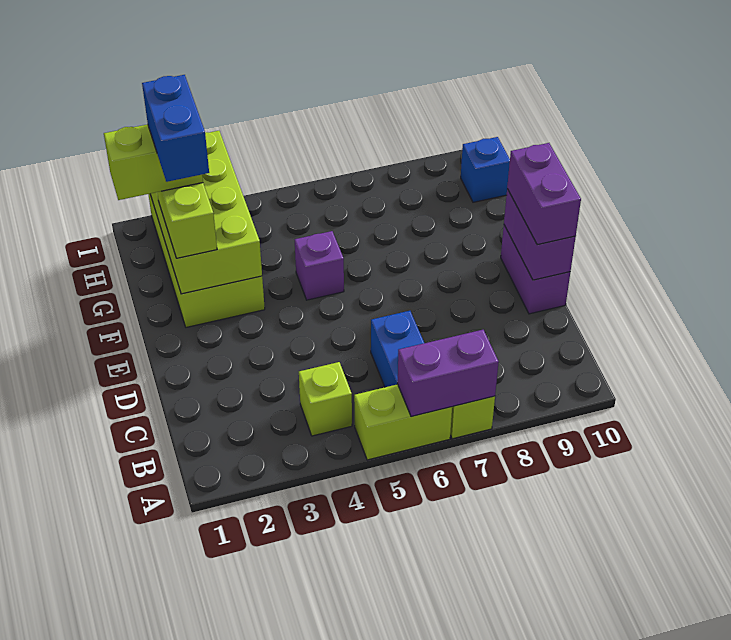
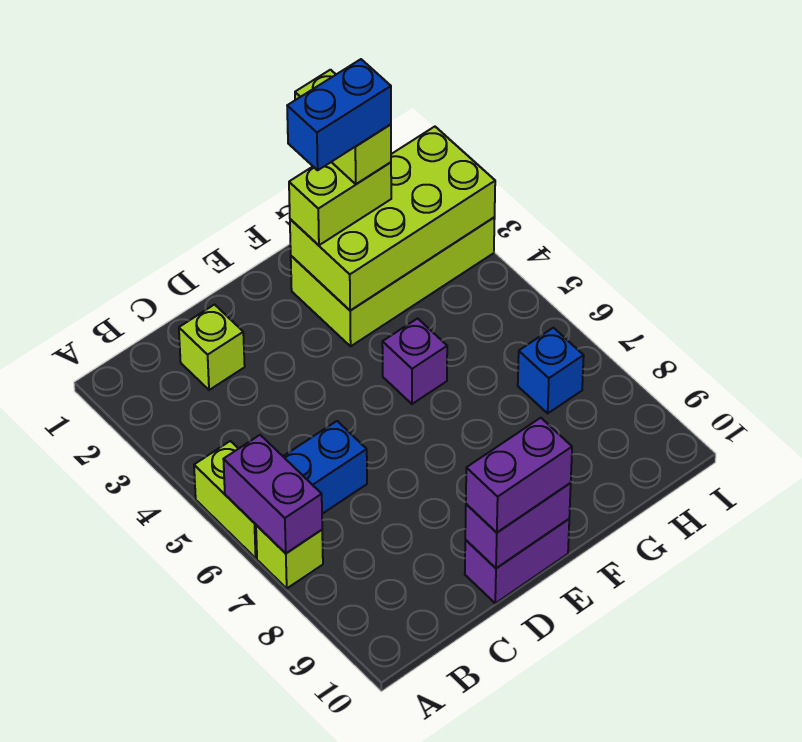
lime 1x1 brick [299,362,352,436] -> lime 1x1 brick moved to [179,305,245,390]
blue 1x1 brick [461,137,510,202] -> blue 1x1 brick moved to [518,328,584,413]

